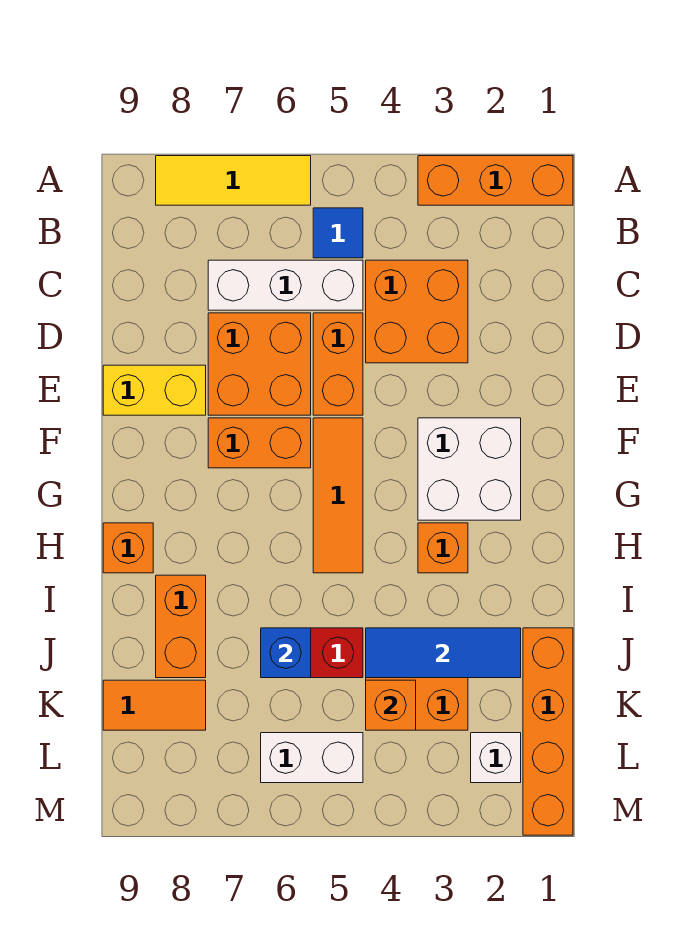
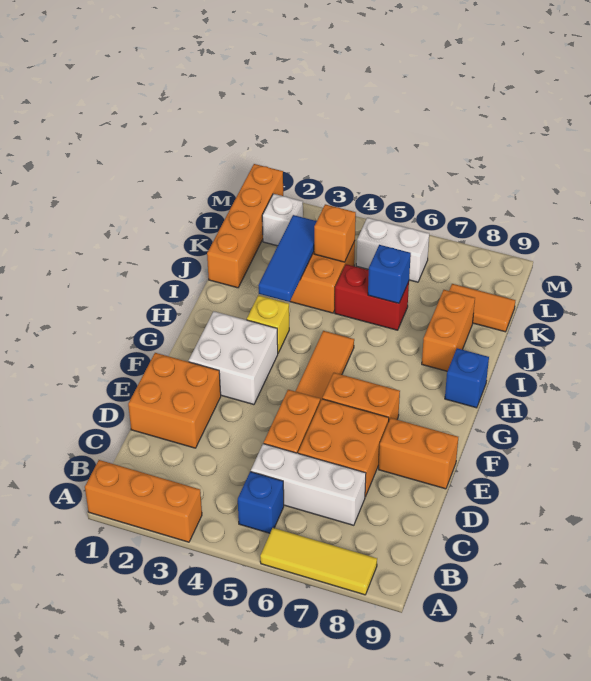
blue 1x1 tile [313,208,363,258] -> blue 1x1 brick [238,472,284,533]
orange 2x2 brick [366,260,468,363] -> orange 2x2 brick moved to [128,353,221,448]
yellow 1x2 brick [103,365,206,415] -> orange 1x2 brick [379,418,458,489]
orange 1x1 brick [418,523,468,573] -> yellow 1x1 brick [247,295,289,353]
orange 1x1 brick [103,523,153,573] -> blue 1x1 brick [445,348,489,408]
blue 1x3 tile [366,628,521,678] -> blue 1x3 tile turned to [258,215,317,302]

